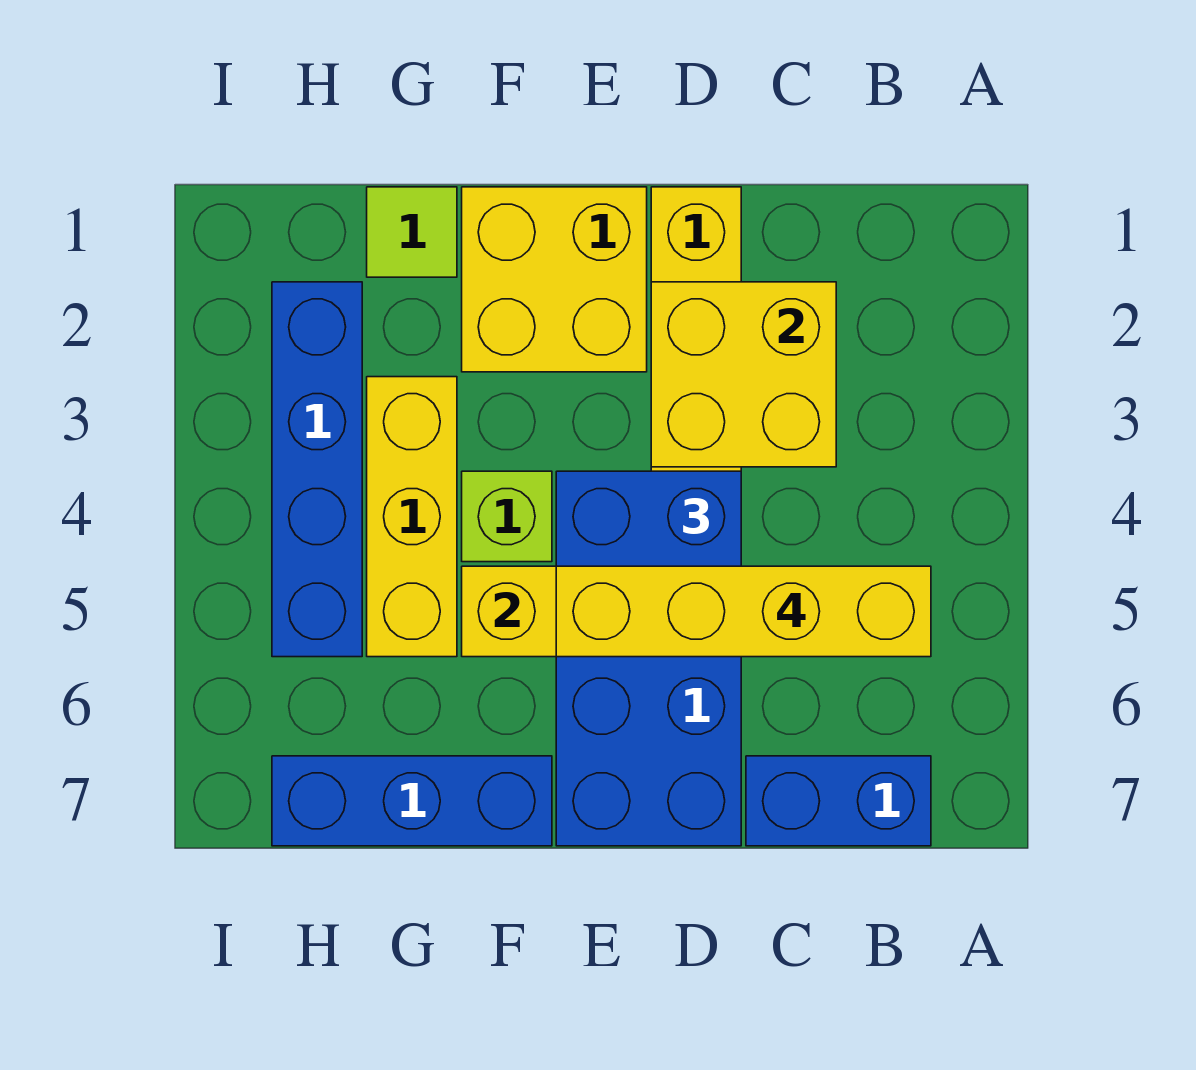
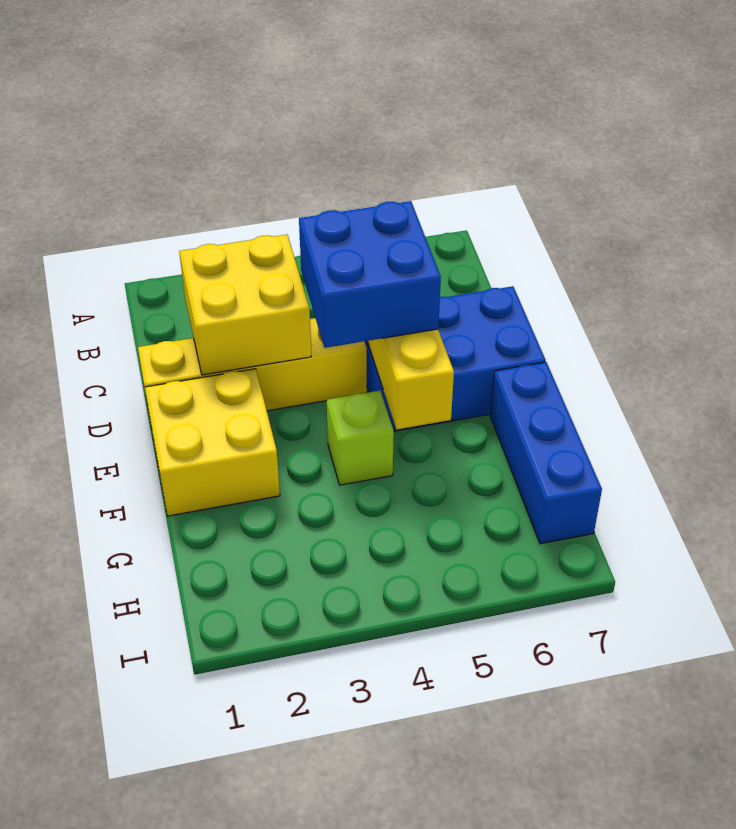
yellow 1x4 brick [556,566,931,657] -> none
blue 1x2 brick [746,756,931,846] -> none
lime 1x1 tile [367,187,457,277] -> none
yellow 1x3 brick [367,377,457,657] -> none
blue 1x4 brick [272,282,362,657] -> none

